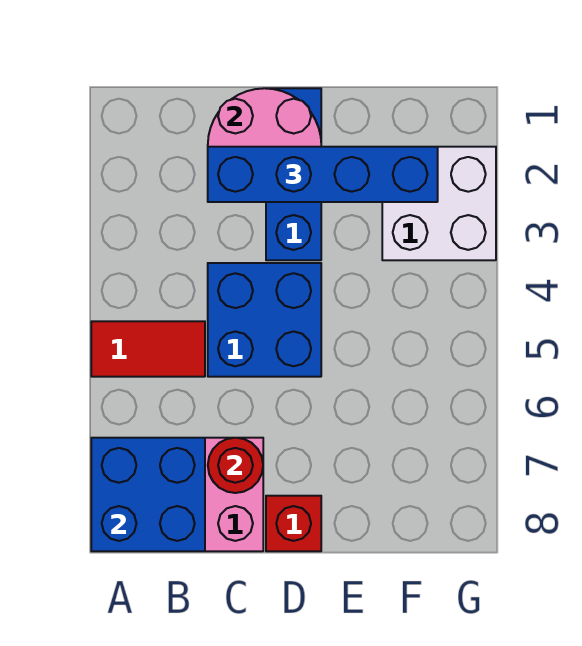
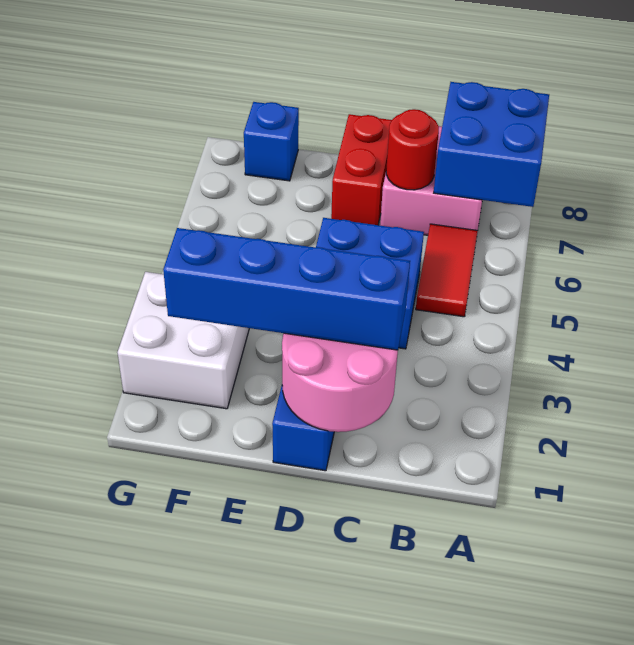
red 1x2 tile [91,321,205,377] -> red 1x2 tile turned to [416,224,478,317]
red 1x1 brick [266,496,321,551] -> red 1x2 brick [331,114,392,225]
none -> blue 1x1 brick [244,102,299,181]

